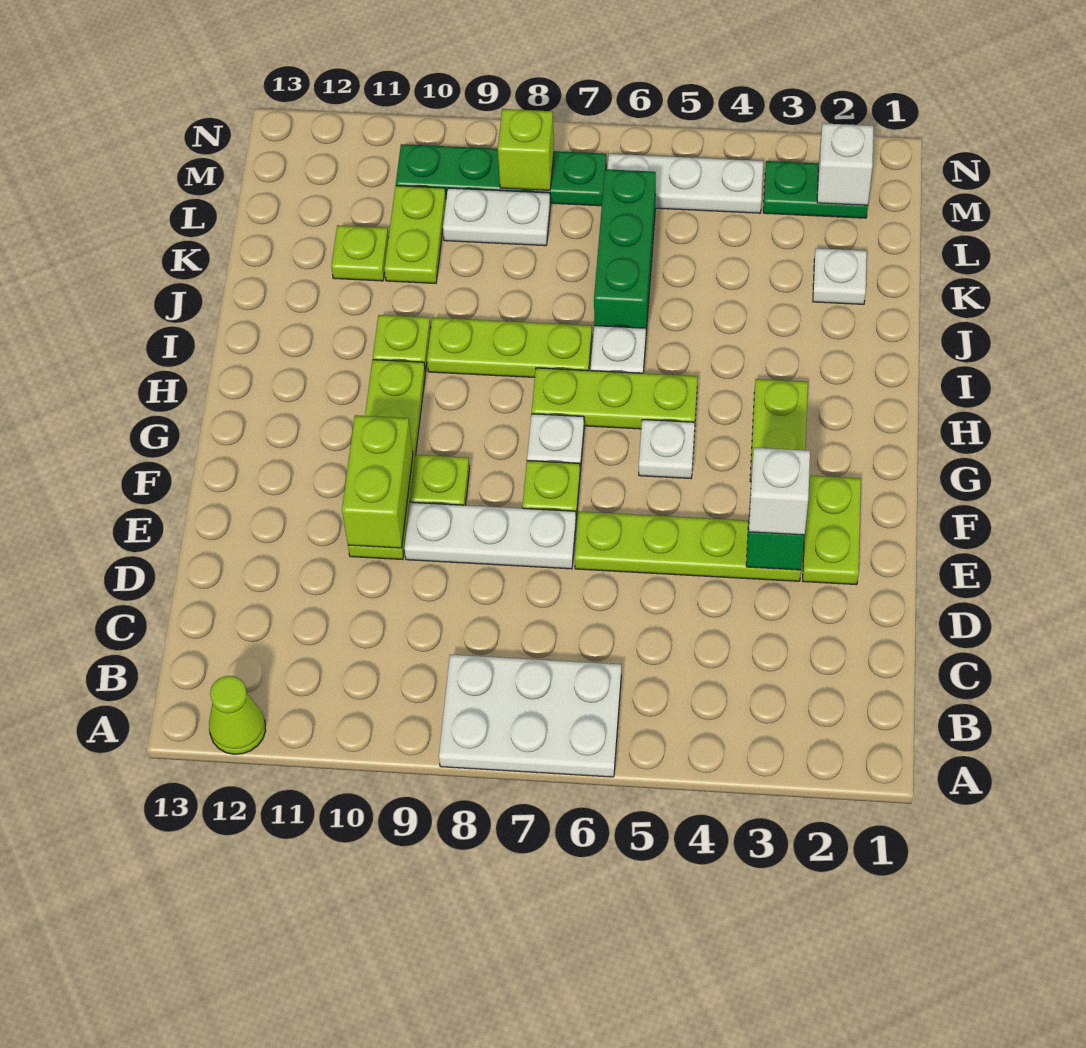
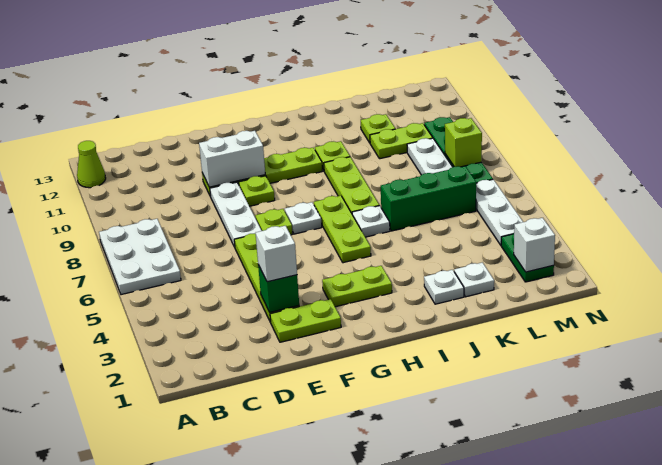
lime 1x2 brick [342,415,413,548] -> white 1x2 brick [199,131,265,187]
white 1x1 plate [639,420,695,478] -> white 1x1 plate moved to [424,270,464,304]

